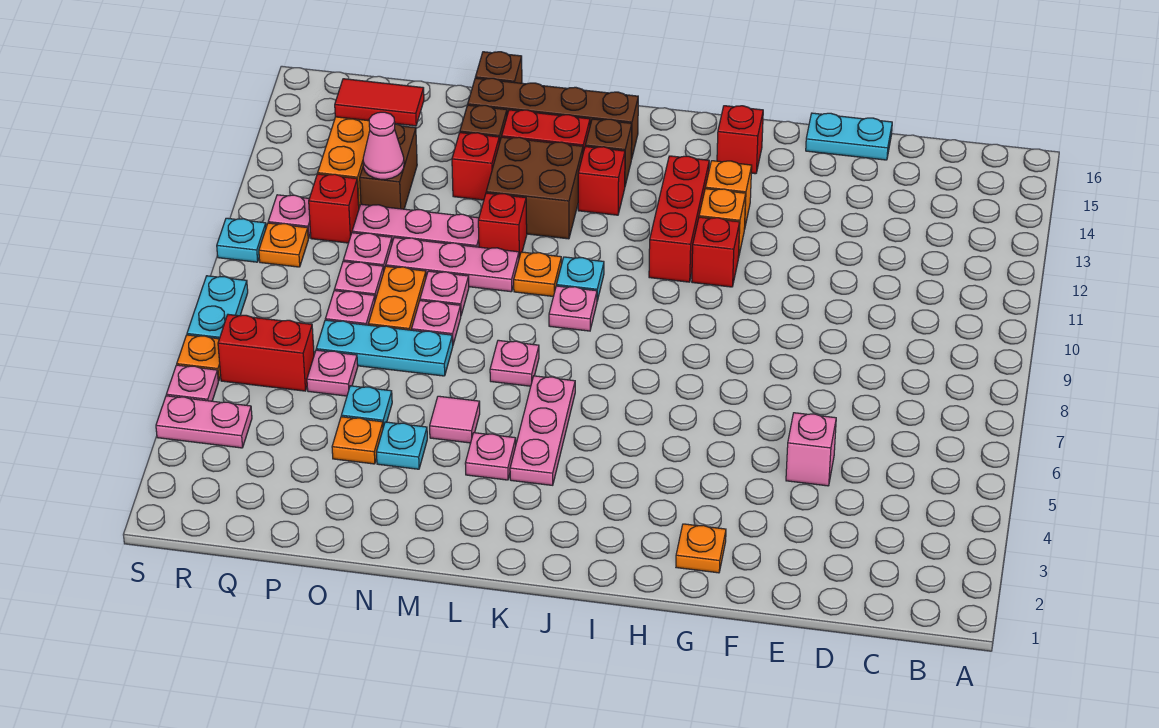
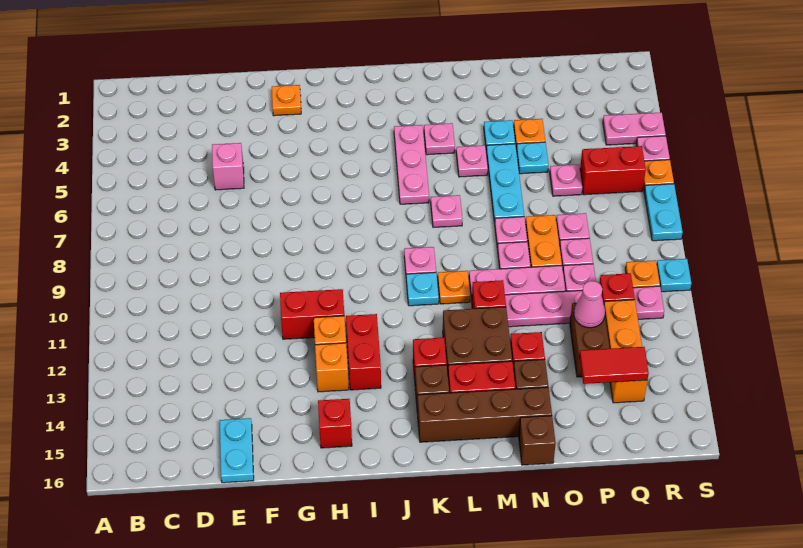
cyan 1x2 plate [806,113,892,160] -> cyan 1x2 plate turned to [220,418,254,483]
red 1x1 brick [692,217,740,287] -> red 1x2 brick [280,289,344,339]
red 1x3 brick [649,156,709,282] -> red 1x2 brick [346,314,381,390]
pink 1x1 tile [430,396,480,443] -> pink 1x1 plate [456,145,488,177]
cyan 1x3 plate [316,320,453,376] -> cyan 1x3 plate turned to [486,144,524,224]

